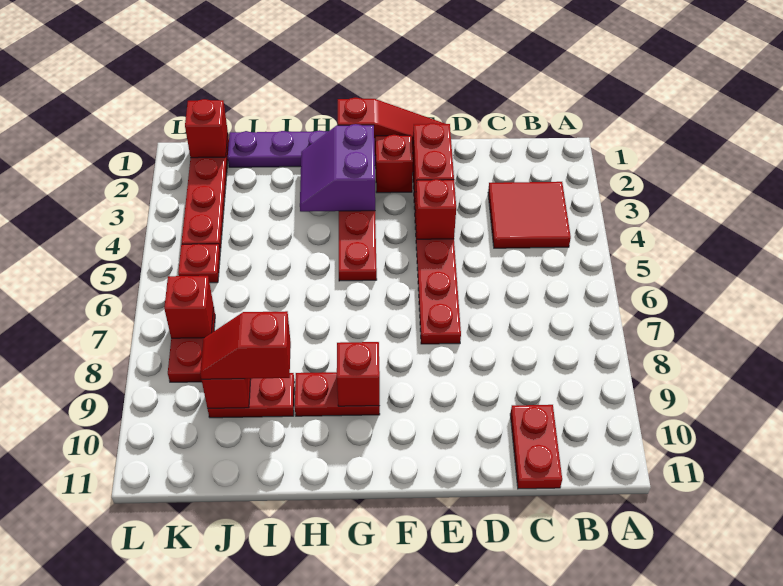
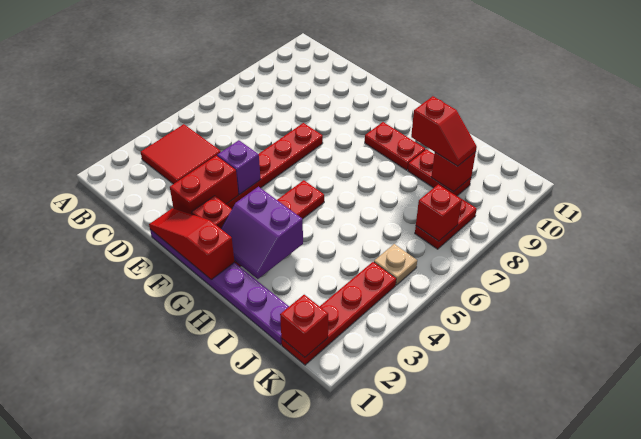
red 1x2 plate [510,405,562,489] -> none
red 1x1 brick [415,179,456,239] -> purple 1x1 brick [217,140,261,194]
purple 2x2 slope [300,124,375,212] -> purple 2x2 slope turned to [221,187,303,279]
red 1x1 brick [337,342,380,406] -> none
red 1x1 plate [178,244,220,283] -> tan 1x1 plate [374,244,417,285]

